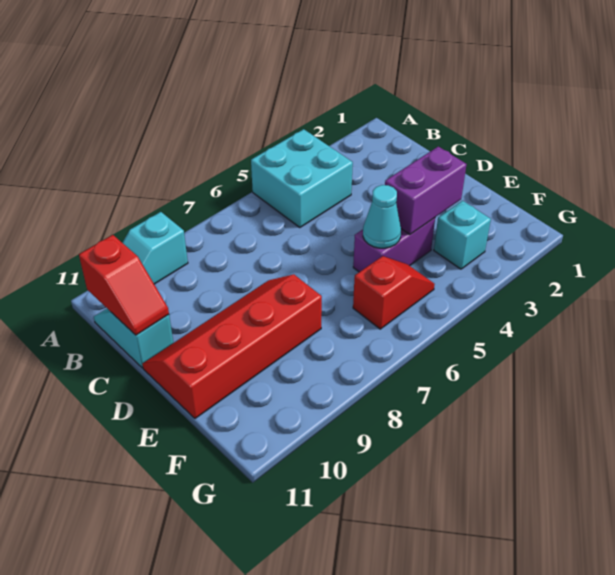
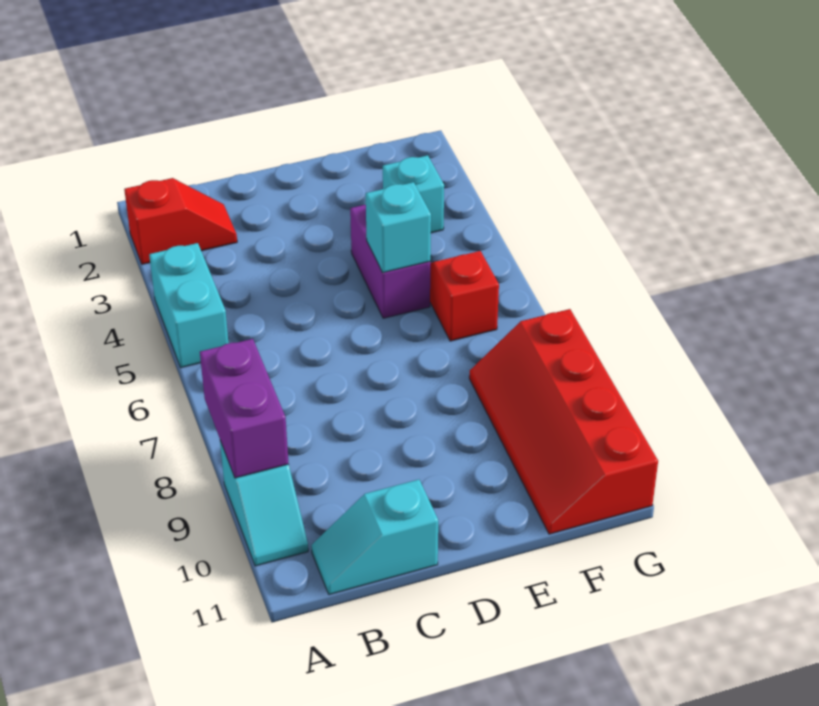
cyan 2x2 brick [251,129,353,228] -> cyan 1x2 brick [149,243,228,368]
red 1x2 slope [79,235,169,335] -> red 1x2 slope moved to [124,178,237,264]
red 2x4 slope [143,275,322,418] -> red 2x4 slope moved to [469,309,658,534]
purple 1x2 brick [385,146,467,235] -> purple 1x2 brick moved to [200,339,289,478]
cyan 1x1 cone [363,185,401,248] -> cyan 1x1 brick [366,182,431,272]

